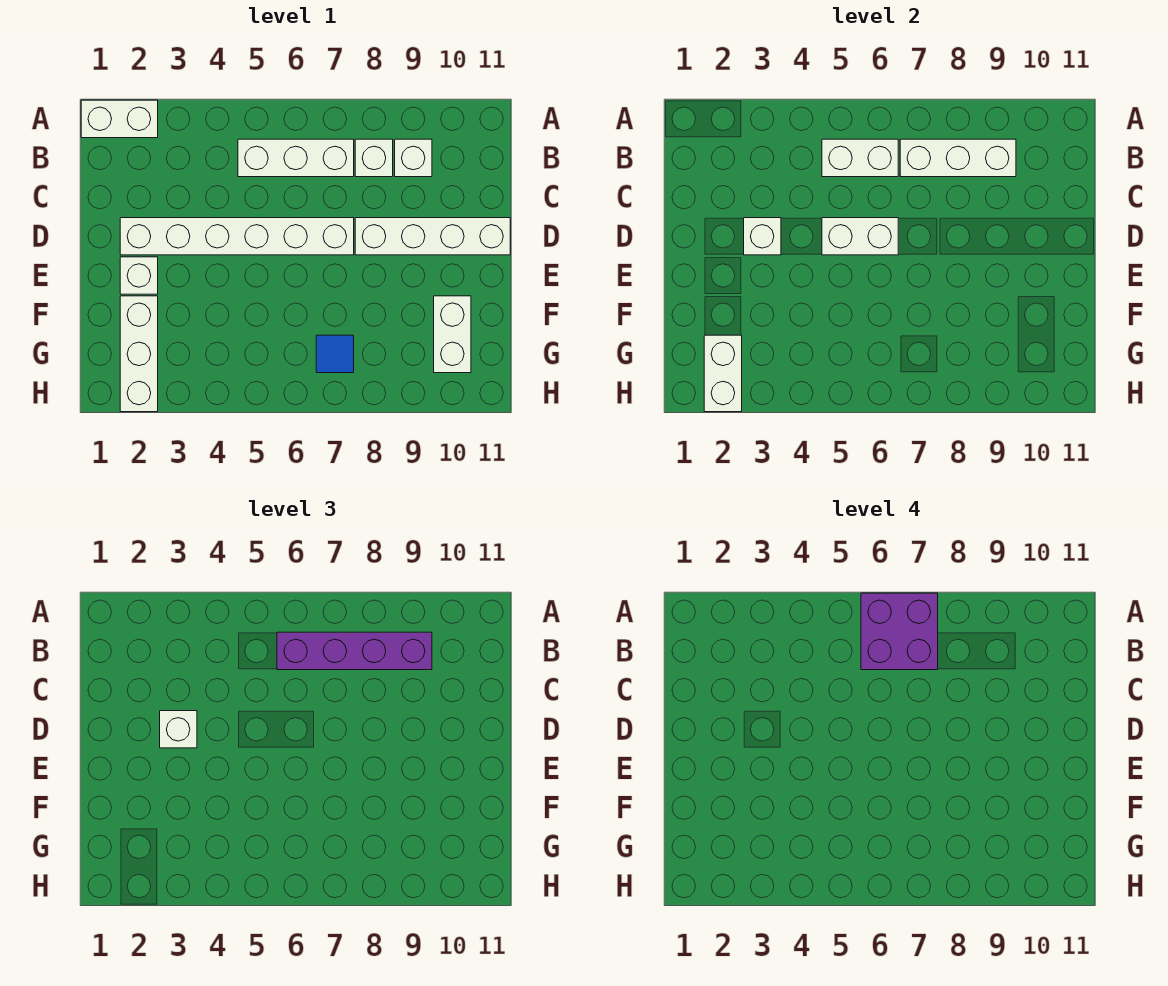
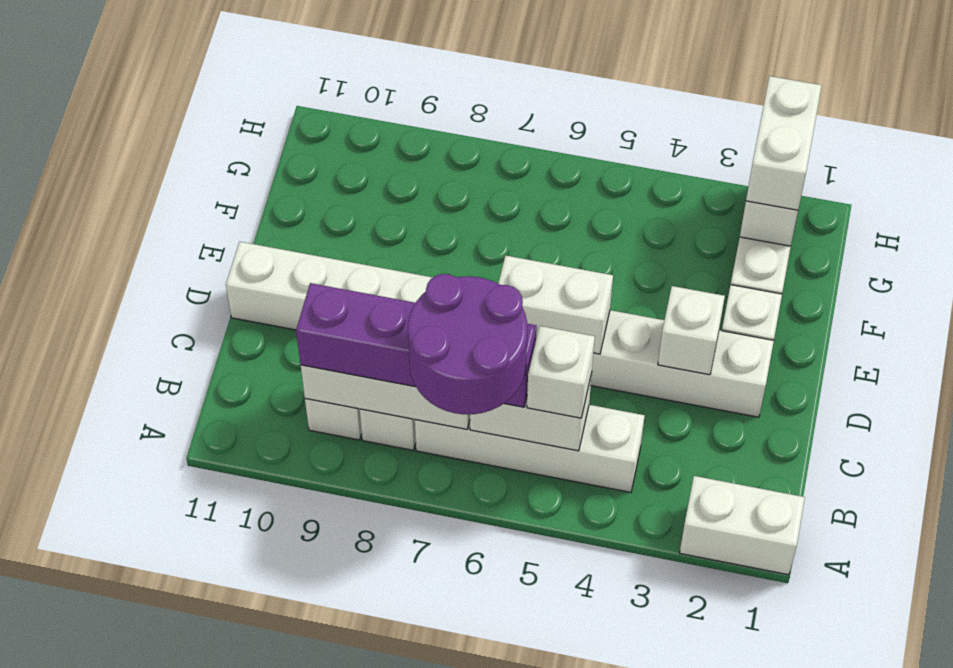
purple 2x2 brick [861,593,938,670] -> purple 2x2 round brick [408,274,527,414]
white 1x3 brick [238,139,354,177] -> white 1x4 brick [415,405,645,492]
white 1x1 brick [160,711,197,748] -> white 1x1 brick moved to [527,326,595,418]
white 1x2 brick [434,296,471,373] -> white 1x2 brick moved to [746,76,822,210]
blue 1x1 tile [316,335,354,373] -> none

